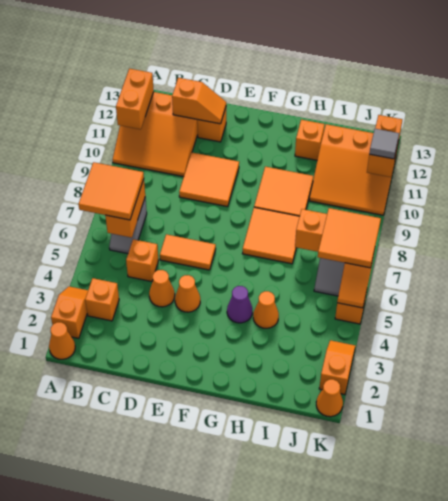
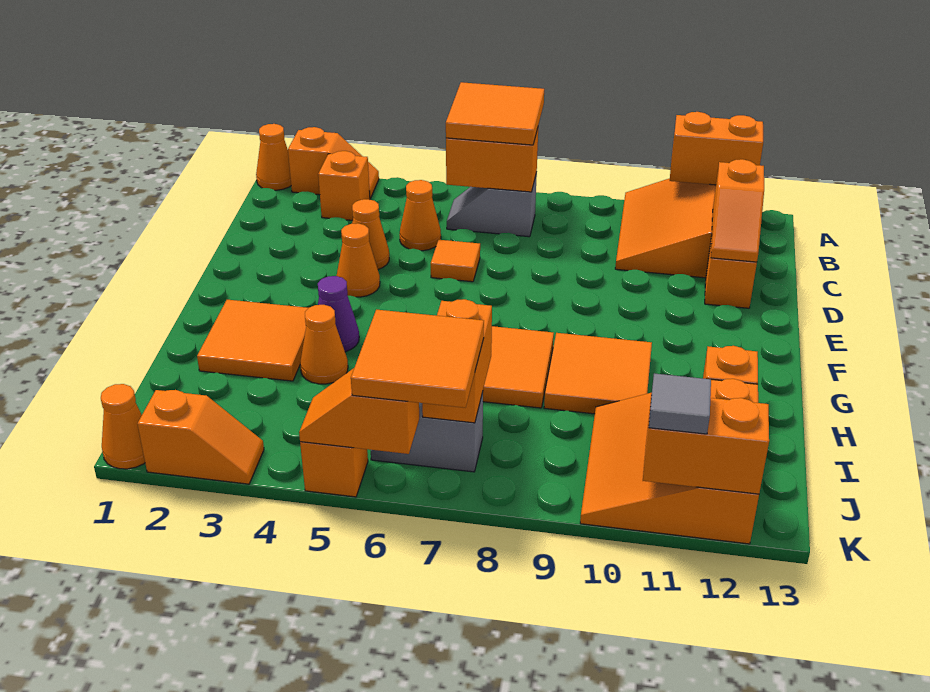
orange 1x1 brick [126,239,159,282] -> orange 1x1 cone [400,180,441,251]
orange 1x2 tile [160,234,216,270] -> orange 1x1 tile [431,240,480,282]
orange 2x2 tile [179,153,239,207] -> orange 2x2 tile moved to [197,300,308,381]

